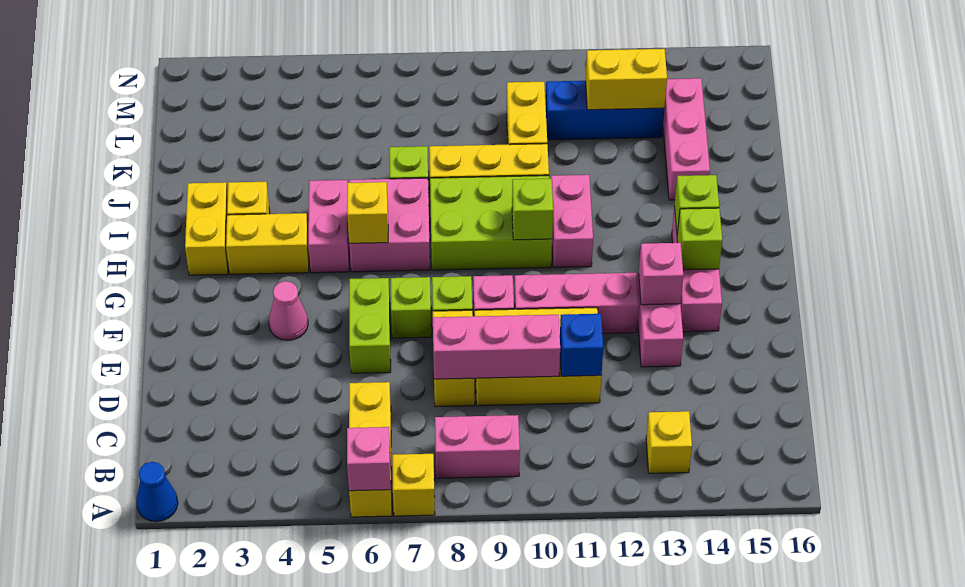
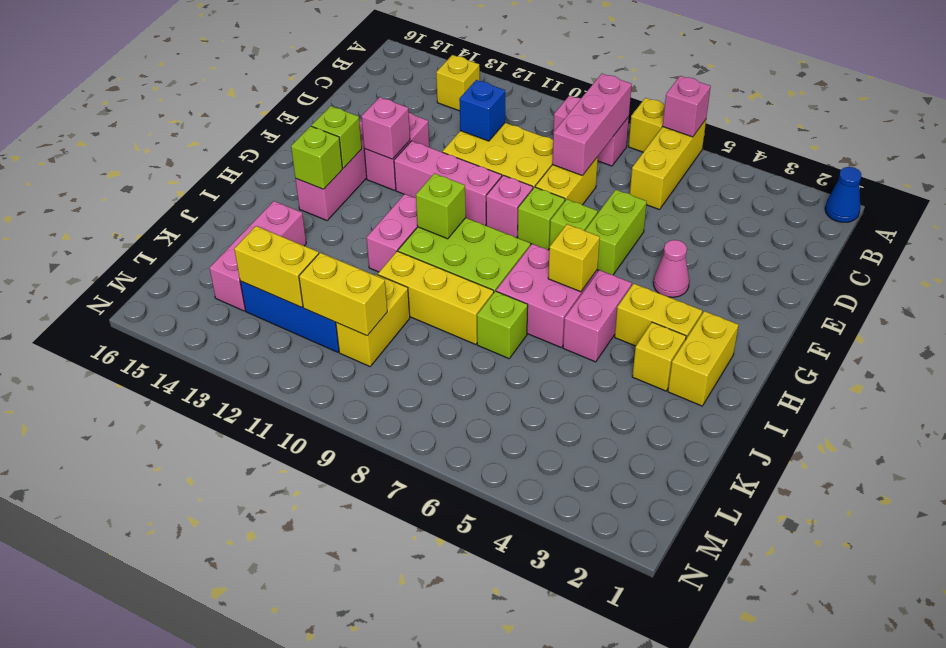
pink 1x3 brick [433,315,560,379] -> pink 1x3 brick turned to [552,74,632,176]
none -> yellow 1x2 brick [299,253,387,336]

